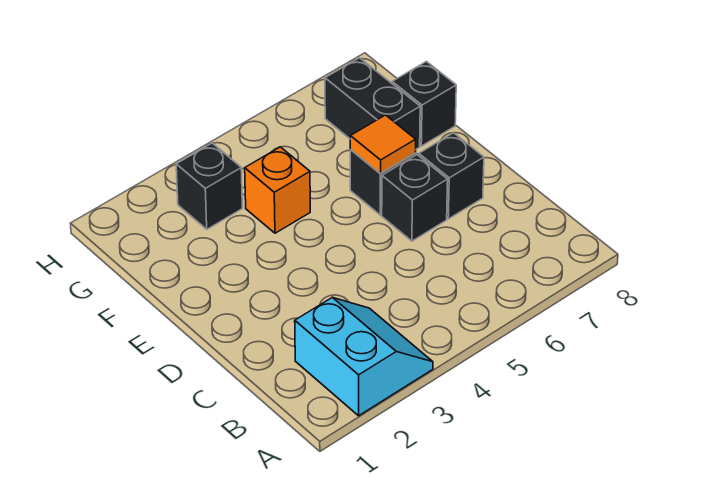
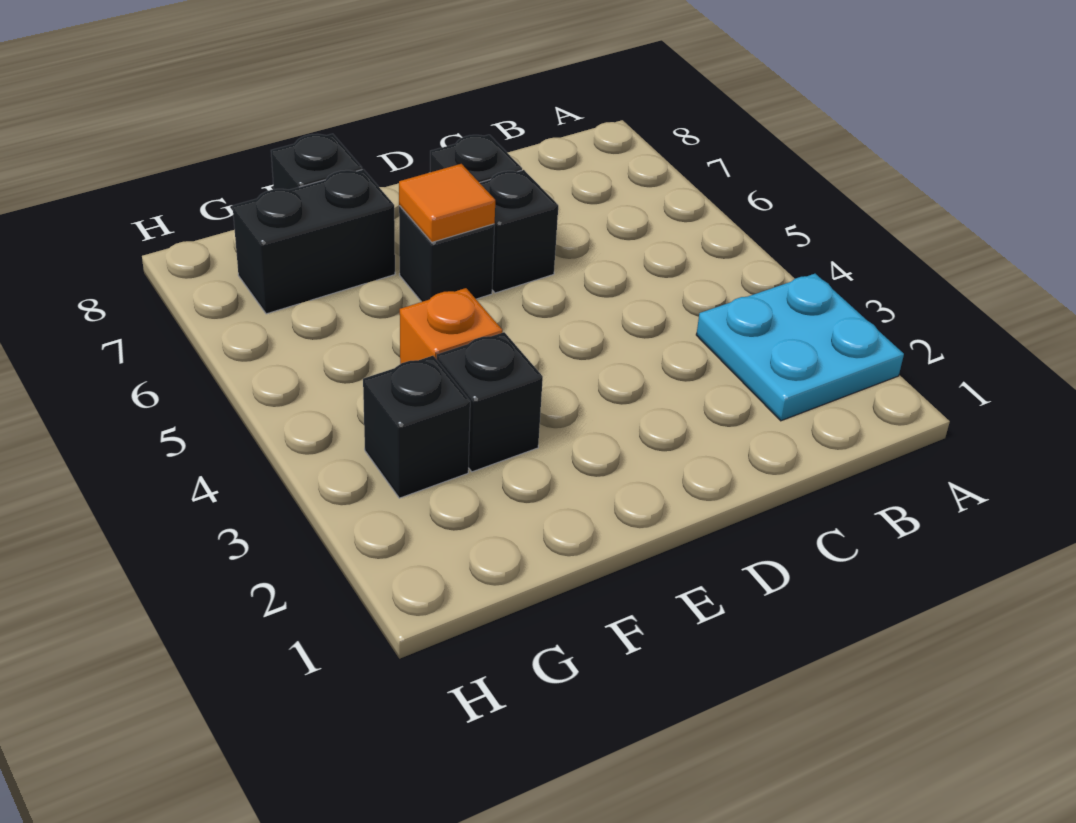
cyan 2x2 slope [295,297,433,416] -> cyan 2x2 plate [696,274,904,421]
none -> black 1x1 brick [437,332,543,472]

